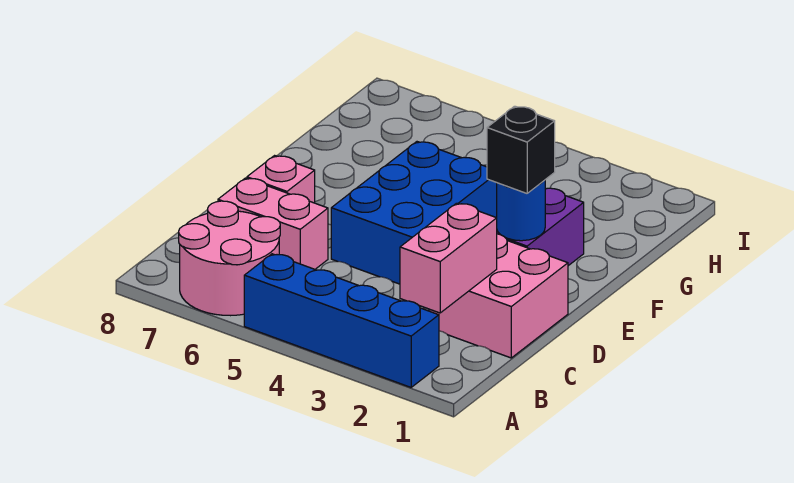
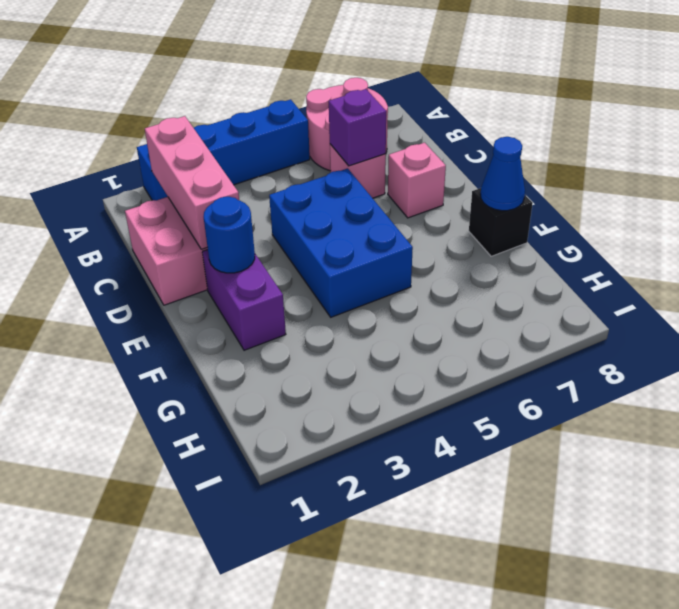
pink 1x2 brick [400,203,497,313] -> pink 1x3 brick [145,116,239,249]
pink 1x2 brick [218,178,328,269] -> pink 1x1 brick [330,144,386,198]
none -> purple 1x1 brick [329,89,386,166]
black 1x1 brick [487,106,555,193] -> black 1x1 brick moved to [469,188,533,256]
none -> blue 1x1 cone [480,137,525,211]

